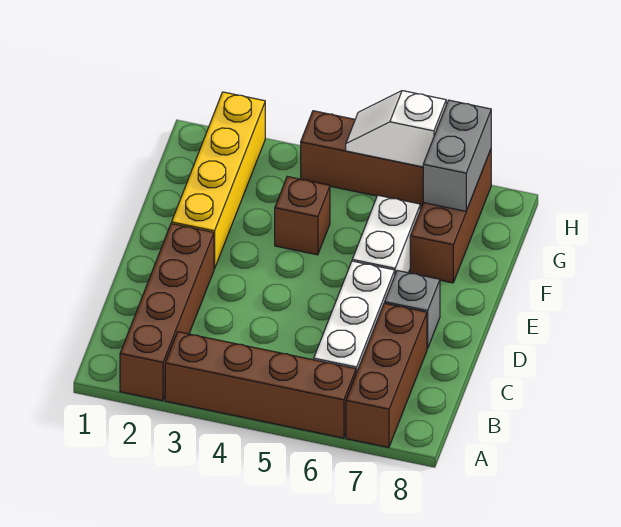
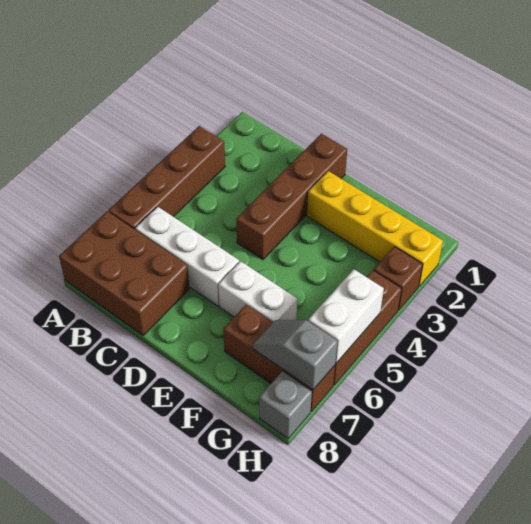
brown 1x4 brick [120,224,214,401] -> brown 1x4 brick turned to [236,134,347,260]
brown 1x3 brick [346,303,427,448] -> brown 2x3 brick [59,211,190,335]
grey 1x1 brick [385,271,440,349] -> grey 1x1 brick moved to [259,371,312,439]
brown 1x1 brick [275,177,330,255] -> brown 1x1 brick moved to [374,247,423,310]
grey 1x2 brick [423,100,491,211] -> grey 1x2 slope [253,320,338,390]
white 1x2 slope [346,91,446,167] -> white 1x2 brick [308,269,384,363]

